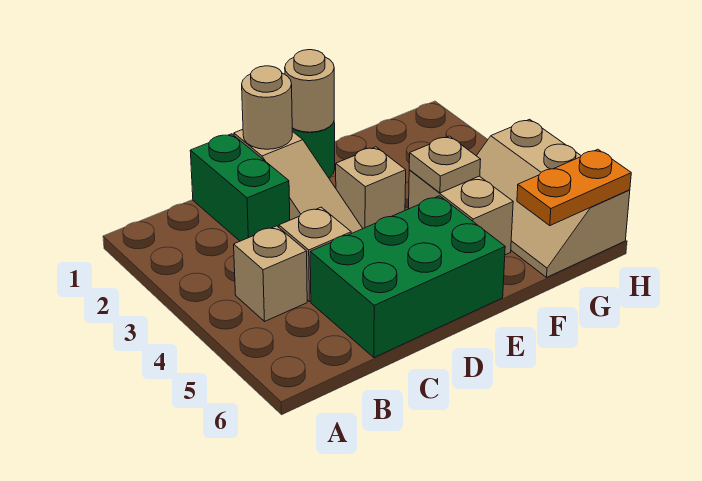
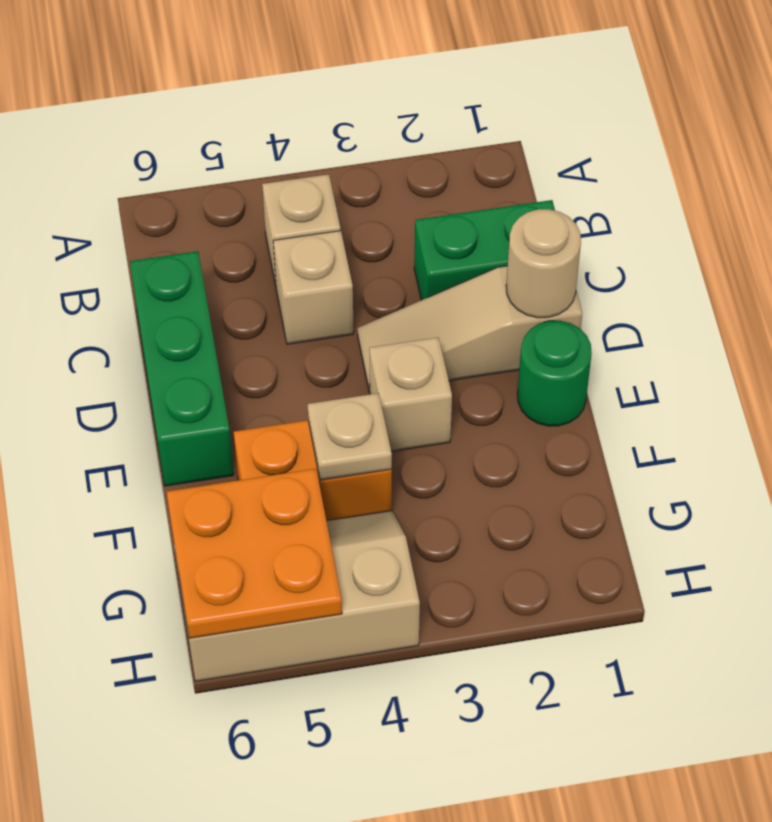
green 2x3 brick [310,196,505,358] -> green 1x3 brick [130,251,234,486]
tan 1x1 round brick [285,50,334,132] -> none
tan 1x2 brick [409,170,513,255] -> orange 1x2 brick [234,420,392,521]
orange 1x2 plate [517,149,631,225] -> orange 2x2 plate [167,469,342,638]

